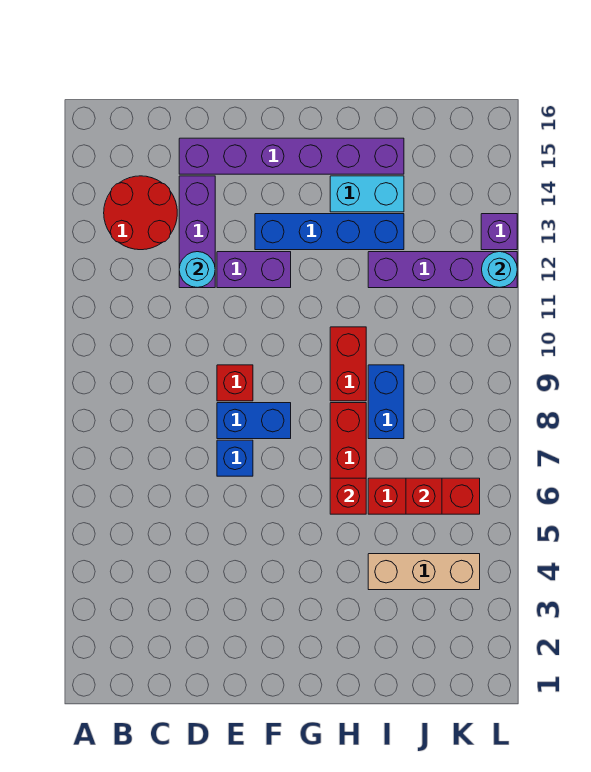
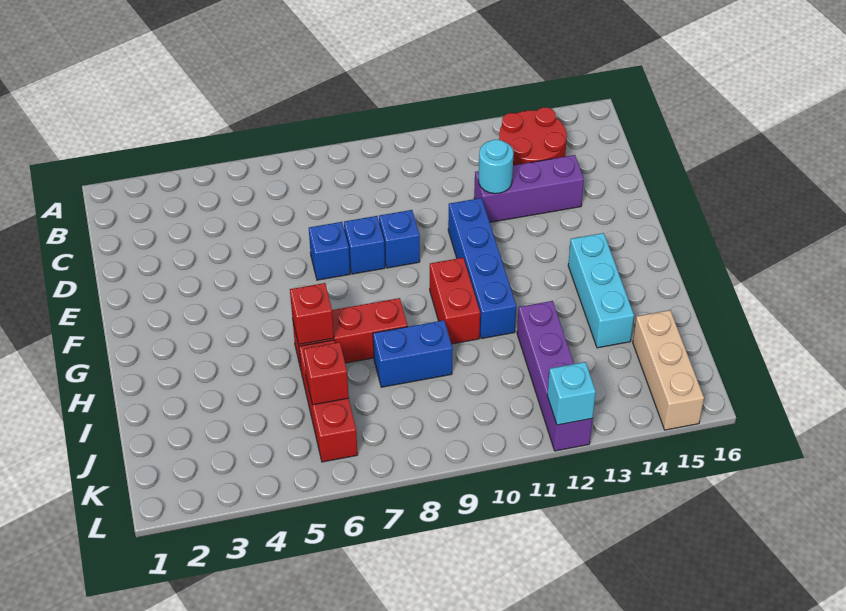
purple 1x6 brick [179,138,404,174] -> none
blue 1x2 brick [217,403,291,439] -> blue 1x1 brick [344,216,385,274]
red 1x1 brick [217,365,253,401] -> blue 1x1 brick [379,210,420,268]
purple 1x2 brick [217,252,291,288] -> none
blue 1x4 brick [255,214,404,250] -> blue 1x4 brick moved to [448,198,516,339]
red 1x2 brick [330,327,366,401] -> red 1x2 brick turned to [430,258,480,344]
cyan 1x2 brick [330,176,404,212] -> cyan 1x3 brick [568,233,634,348]
tan 1x3 brick [368,554,480,590] -> tan 1x3 brick moved to [633,310,704,430]
cyan 1x1 round brick [482,252,517,288] -> cyan 1x1 brick [547,362,596,425]
purple 1x1 brick [481,214,517,250] -> none

